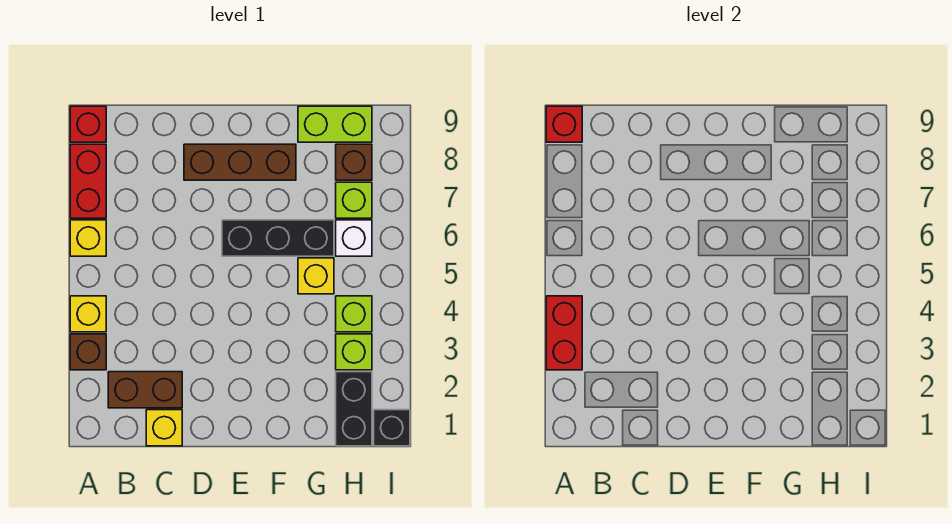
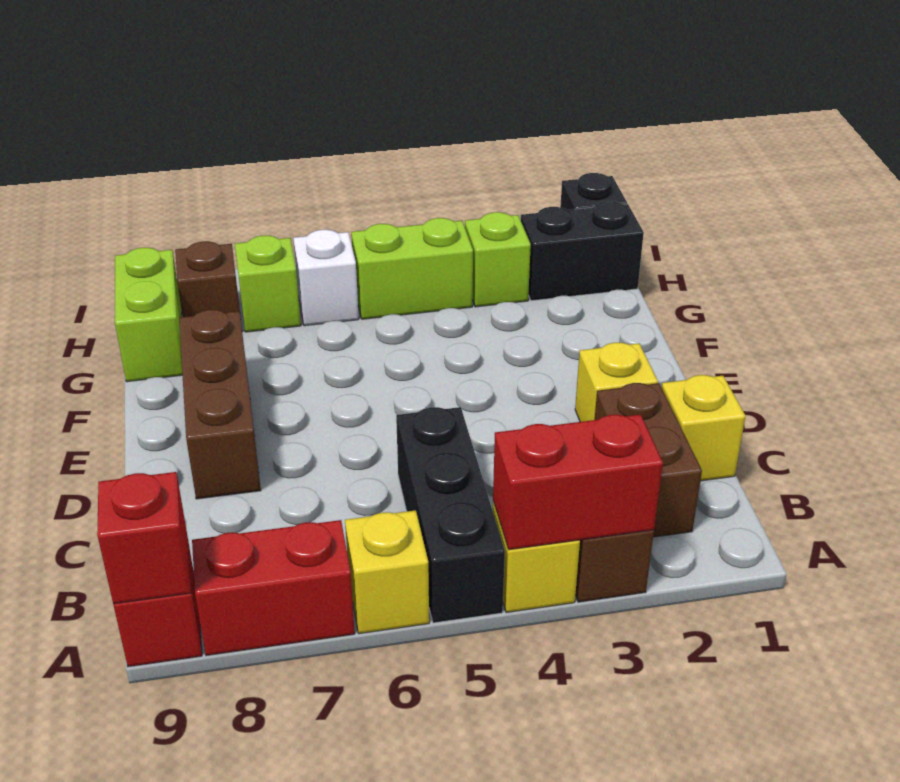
black 1x3 brick [222,220,334,256] -> black 1x3 brick moved to [396,407,505,623]
yellow 1x1 brick [298,258,334,294] -> yellow 1x1 brick moved to [575,343,658,422]
lime 1x1 brick [336,296,372,332] -> lime 1x2 brick [351,218,473,319]

